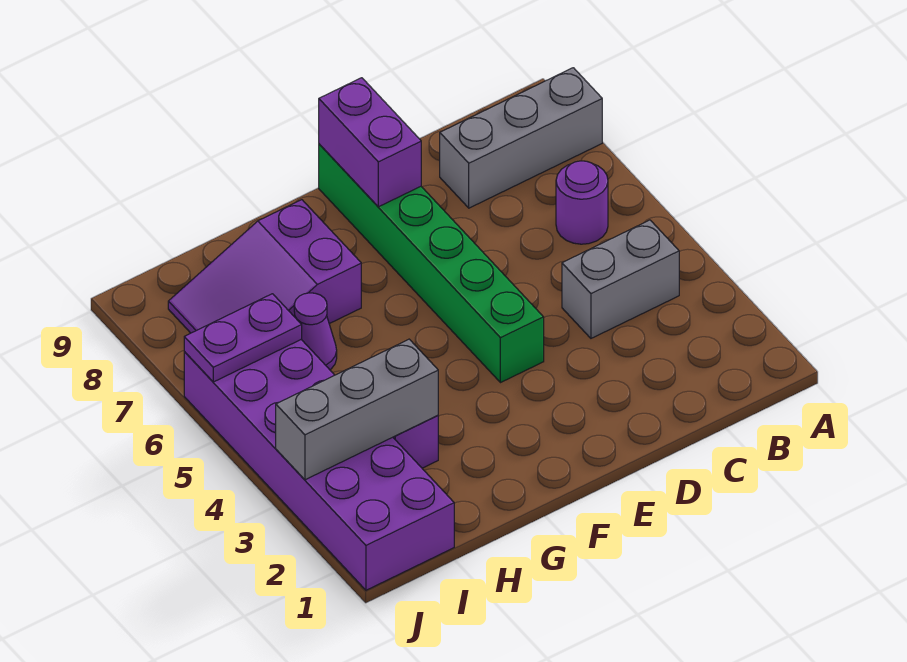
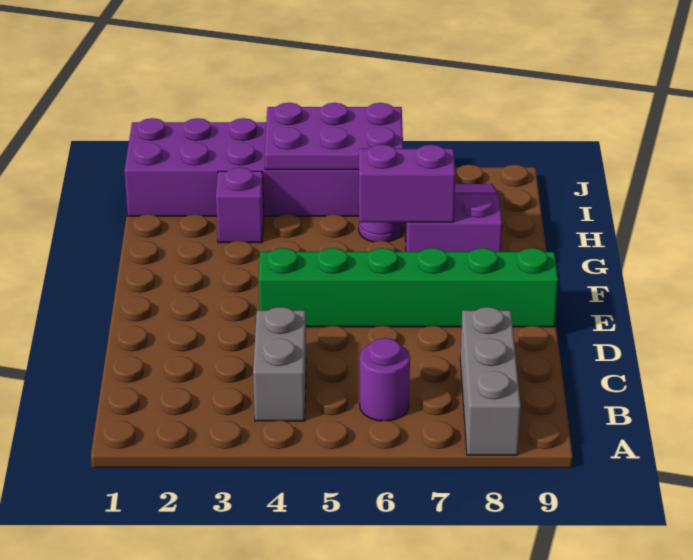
purple 1x2 brick [319,78,421,207] -> purple 1x2 brick moved to [359,145,455,223]
grey 1x3 brick [276,339,438,480] -> none
purple 1x2 plate [184,294,302,382] -> purple 2x3 plate [265,103,403,170]

